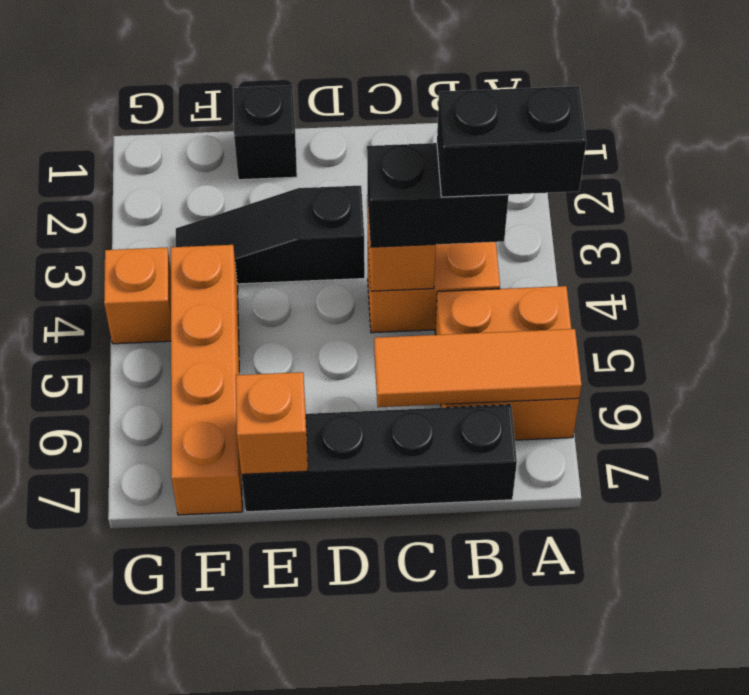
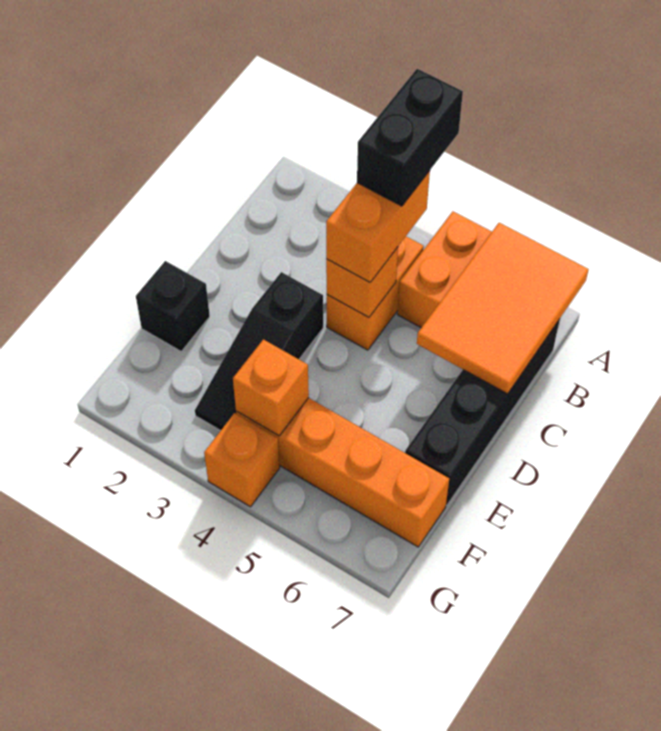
orange 1x3 tile [374,329,582,407] -> orange 2x3 tile [417,223,589,394]
black 1x2 brick [367,143,509,247] -> orange 1x2 brick [326,171,430,282]
orange 1x1 brick [236,372,308,474] -> orange 1x1 brick moved to [233,339,309,436]

